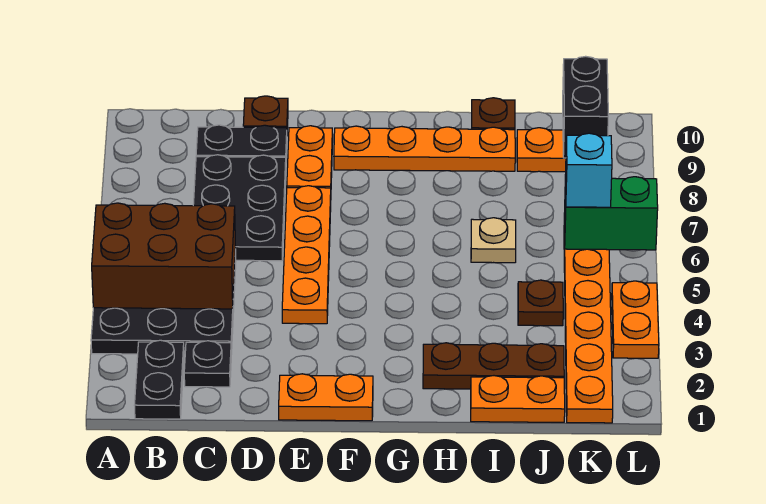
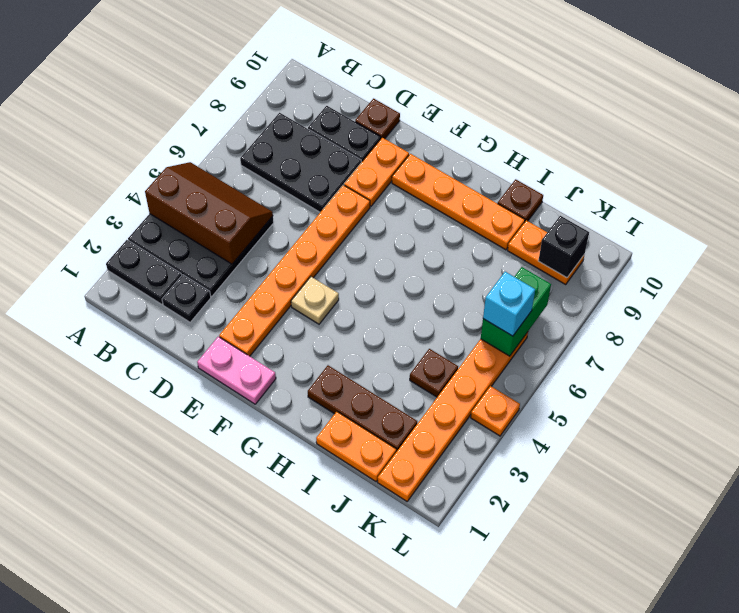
brown 2x3 brick [92,203,236,309] -> brown 2x3 slope [145,162,273,264]
black 1x2 plate [134,340,184,419] -> black 1x2 plate turned to [106,240,182,304]
black 2x3 plate [193,155,286,261] -> black 2x3 plate turned to [240,113,361,212]
orange 1x2 plate [279,374,373,421] -> pink 1x2 plate [197,337,276,404]
orange 1x4 plate [282,186,331,324] -> orange 1x6 plate [219,185,370,356]
tan 1x1 plate [471,218,516,263] -> tan 1x1 plate moved to [291,277,339,324]
green 1x2 brick [564,177,658,250] -> green 1x2 brick turned to [481,267,551,356]
black 1x2 brick [563,56,608,158] -> black 1x1 brick [538,216,589,278]
orange 1x2 plate [612,281,659,358] -> orange 1x1 plate [471,386,520,436]

